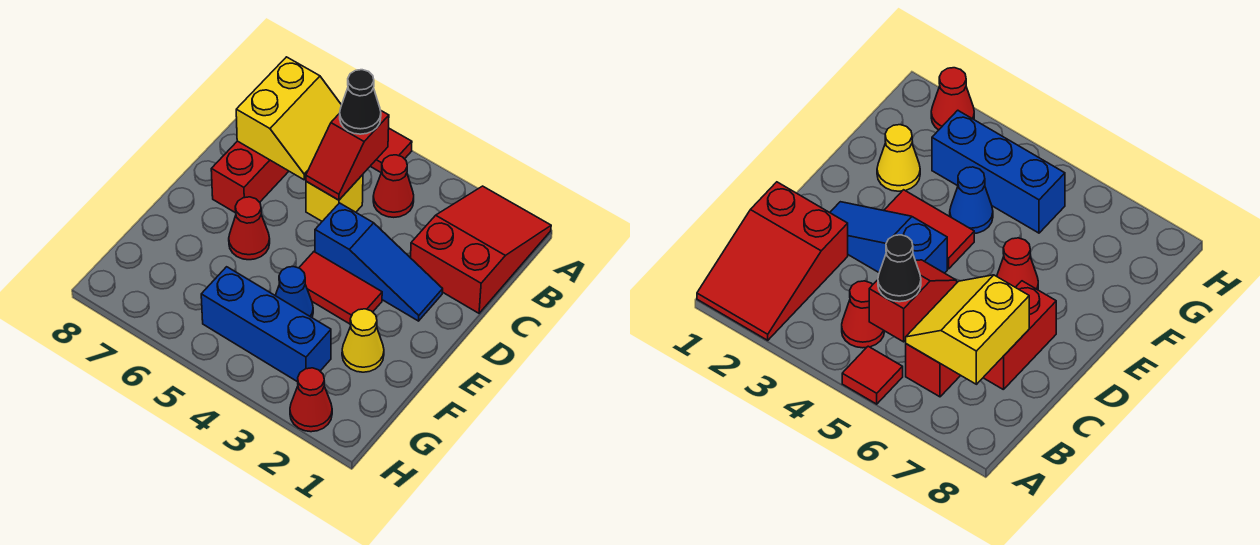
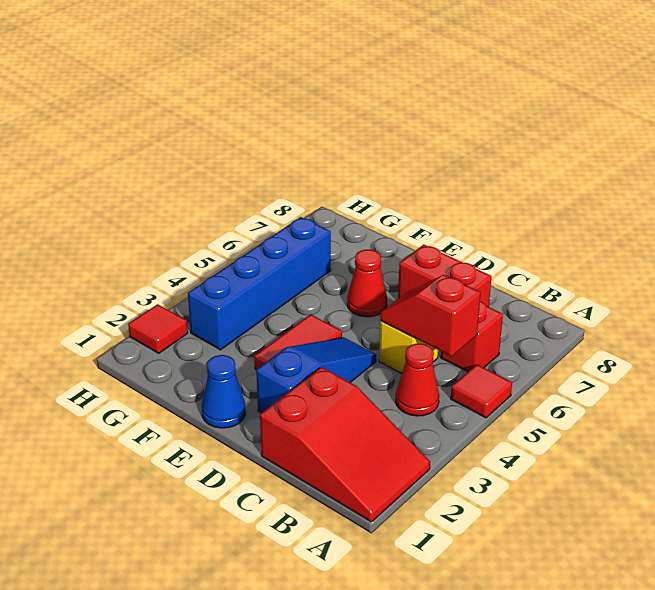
black 1x1 cone [340,70,381,134] -> none
yellow 2x2 slope [236,57,341,180] -> none
blue 1x3 slope [315,203,443,321] -> blue 1x3 slope turned to [256,337,376,413]
yellow 1x1 cone [342,309,384,372] -> none
blue 1x1 cone [275,267,313,317] -> blue 1x1 cone moved to [202,355,246,428]
blue 1x3 brick [201,267,331,382] -> blue 1x4 brick [188,217,331,350]
red 1x1 cone [290,368,332,432] -> red 1x1 tile [128,304,188,353]

